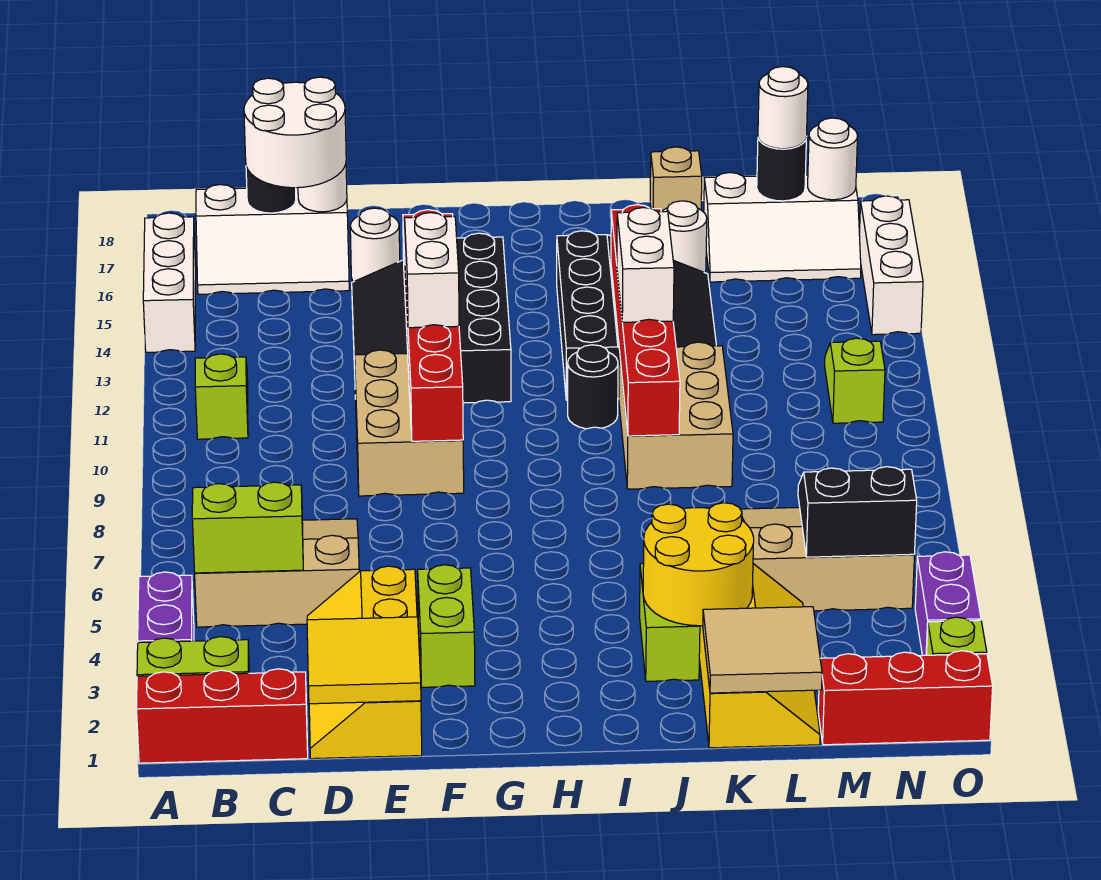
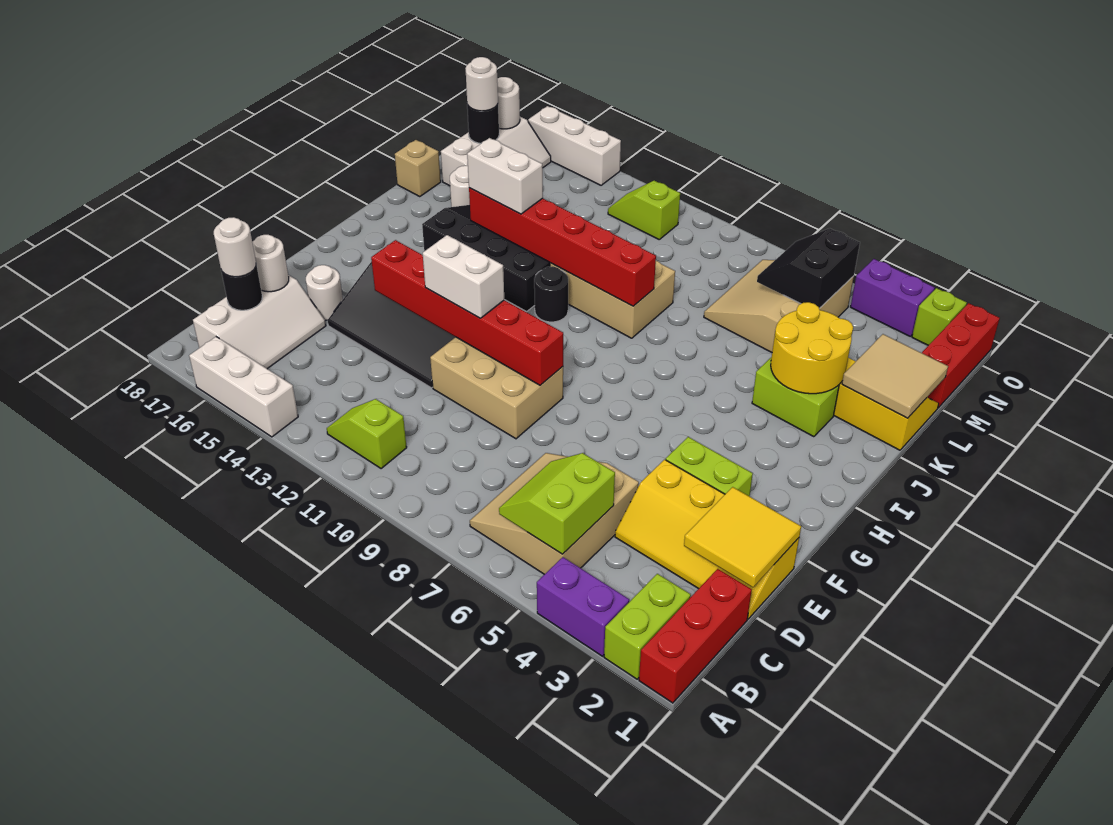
white 2x2 round brick [244,77,346,188] -> white 1x1 round brick [214,217,256,277]
white 1x2 brick [617,208,674,322] -> white 1x2 brick moved to [467,138,543,214]

